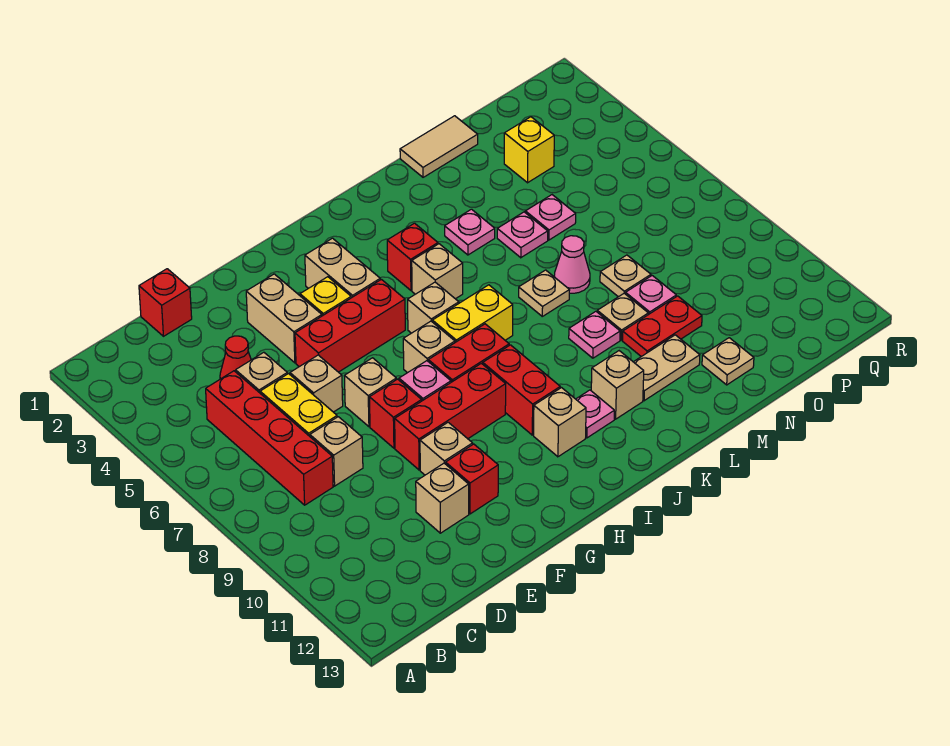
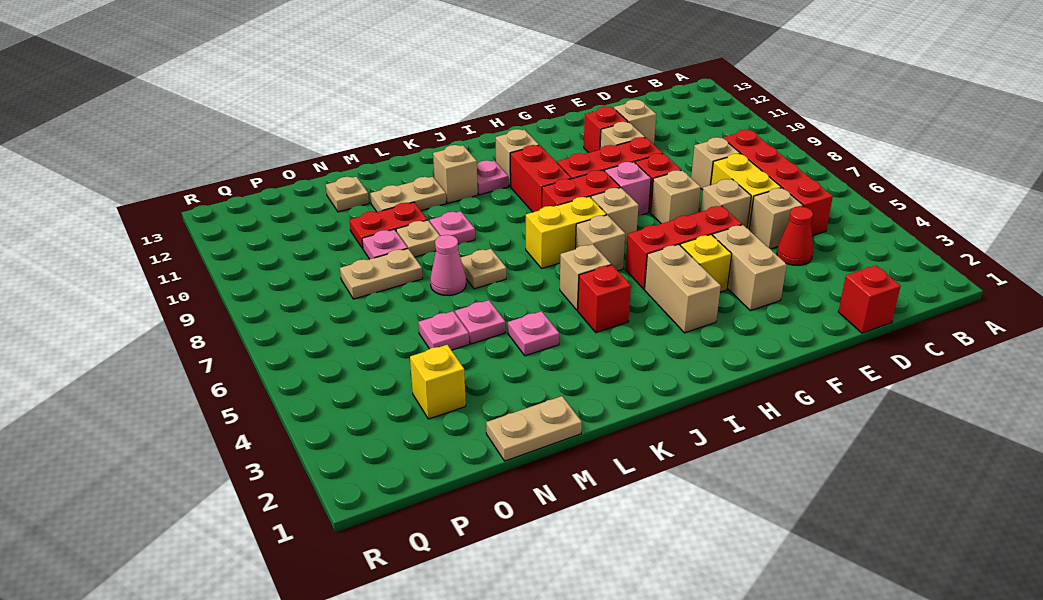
tan 1x2 tile [400,116,478,177] -> tan 1x2 plate [486,396,582,461]
tan 1x1 plate [600,255,651,297] -> tan 1x2 plate [340,249,423,299]

